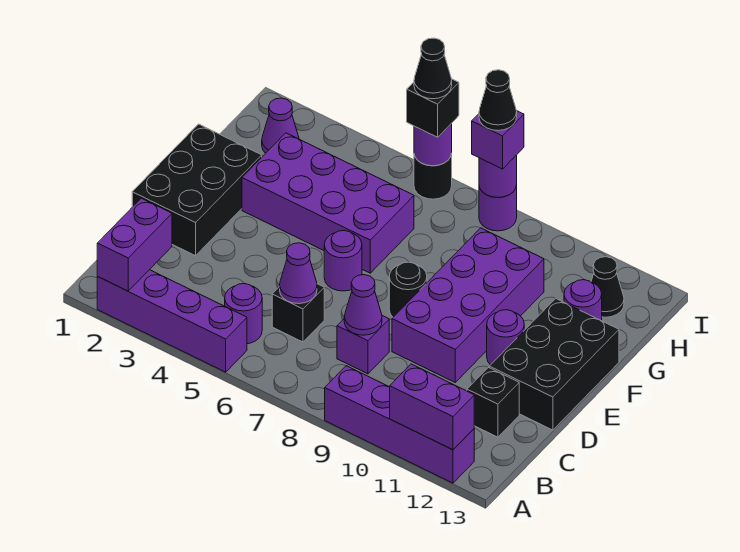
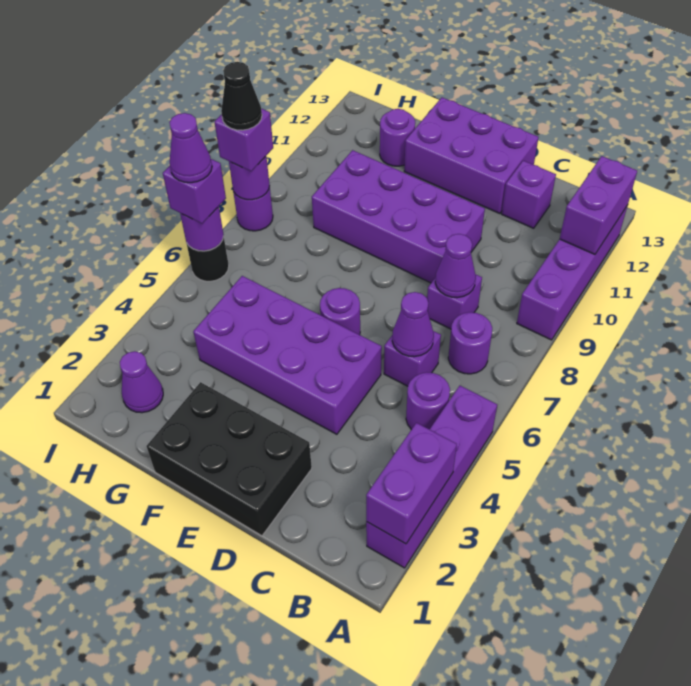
purple 1x2 brick [97,198,172,291] -> purple 1x2 brick turned to [366,423,457,544]
black 1x1 brick [272,284,324,342] -> purple 1x1 brick [384,331,441,386]
black 1x1 brick [467,367,519,437] -> purple 1x1 brick [502,161,556,228]
black 2x3 brick [489,299,619,430] -> purple 2x3 brick [404,97,539,214]
black 1x1 round brick [389,262,427,317] -> none
purple 1x1 round brick [487,310,524,365] -> purple 1x1 round brick moved to [448,312,492,374]
purple 2x4 brick [242,133,414,273] -> purple 2x4 brick turned to [193,276,382,434]
black 1x1 cone [591,257,624,317] -> none
black 1x1 brick [407,79,459,137] -> purple 1x1 brick [163,159,226,224]
black 1x1 cone [414,38,452,99] -> purple 1x1 cone [169,113,212,183]

